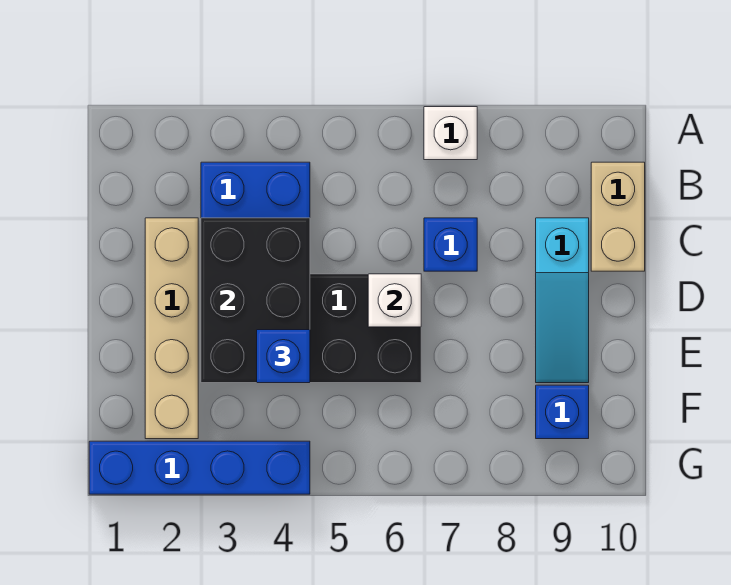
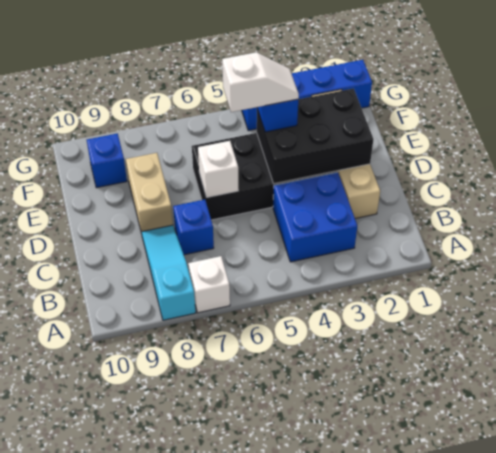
tan 1x2 brick [591,162,645,271] -> tan 1x2 brick moved to [126,153,173,233]
black 2x3 brick [201,218,310,383] -> black 2x3 brick turned to [257,88,374,184]
cyan 1x3 slope [536,218,589,383] -> cyan 1x3 slope moved to [142,225,196,320]
none -> white 1x2 slope [222,52,299,112]

